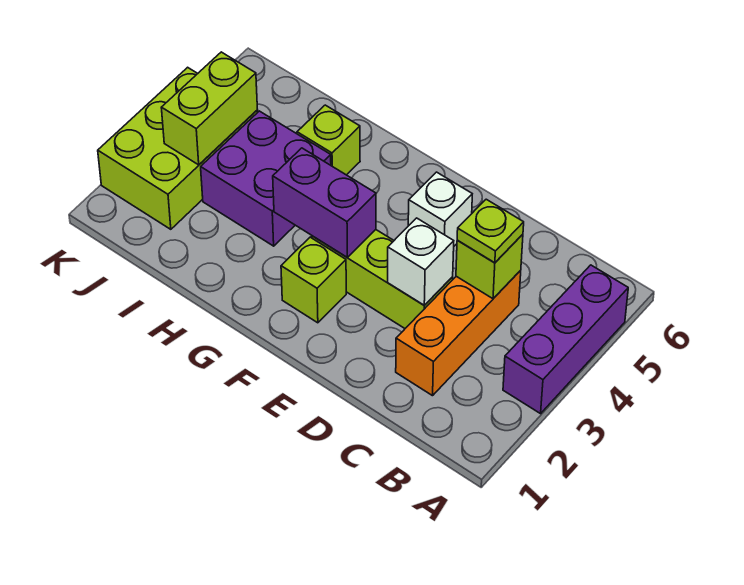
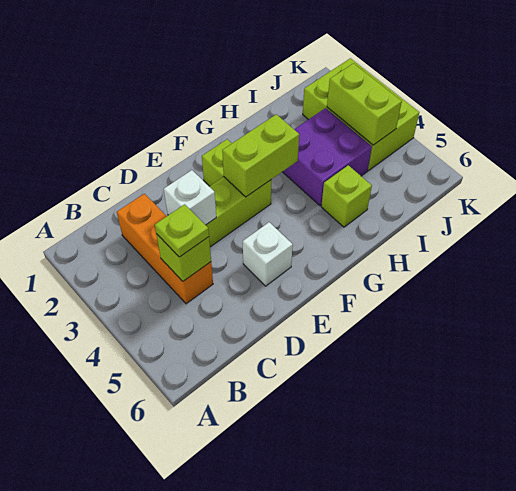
purple 1x3 brick [503,265,628,414] -> none
purple 1x2 brick [273,148,376,257] -> lime 1x2 brick [222,114,299,197]

